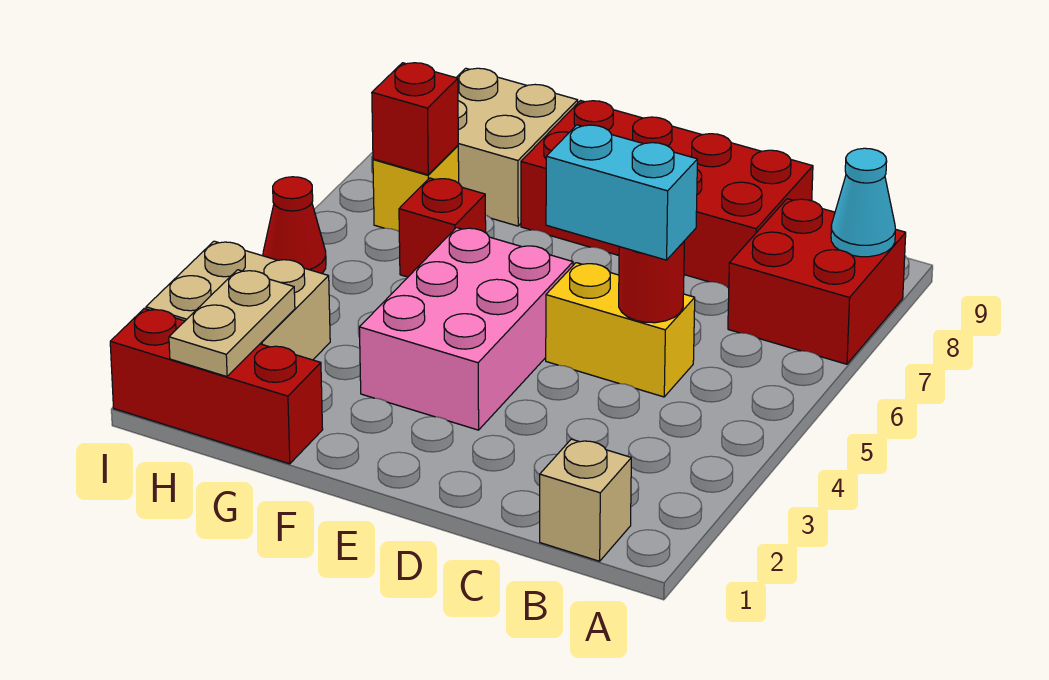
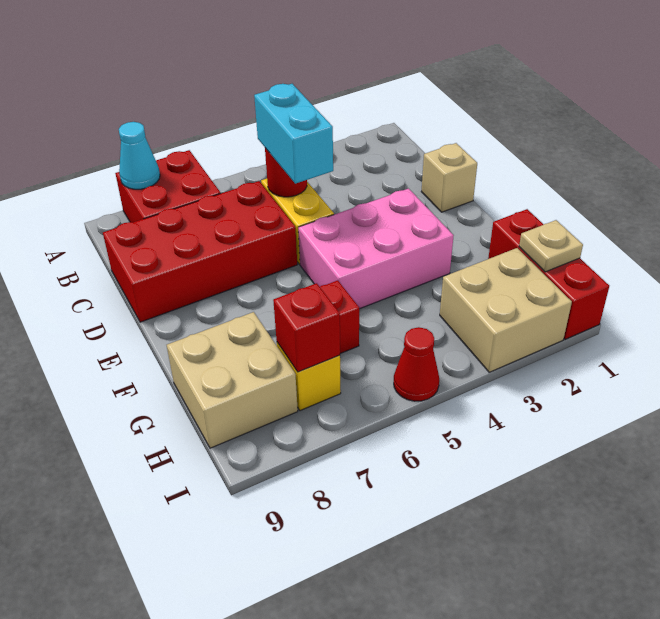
tan 1x1 brick [540,439,631,561] -> tan 1x1 brick moved to [421,143,477,212]
red 2x4 brick [521,101,813,288] -> red 2x4 brick turned to [103,181,297,322]
tan 1x2 plate [169,270,295,377] -> tan 1x1 plate [519,220,583,272]

